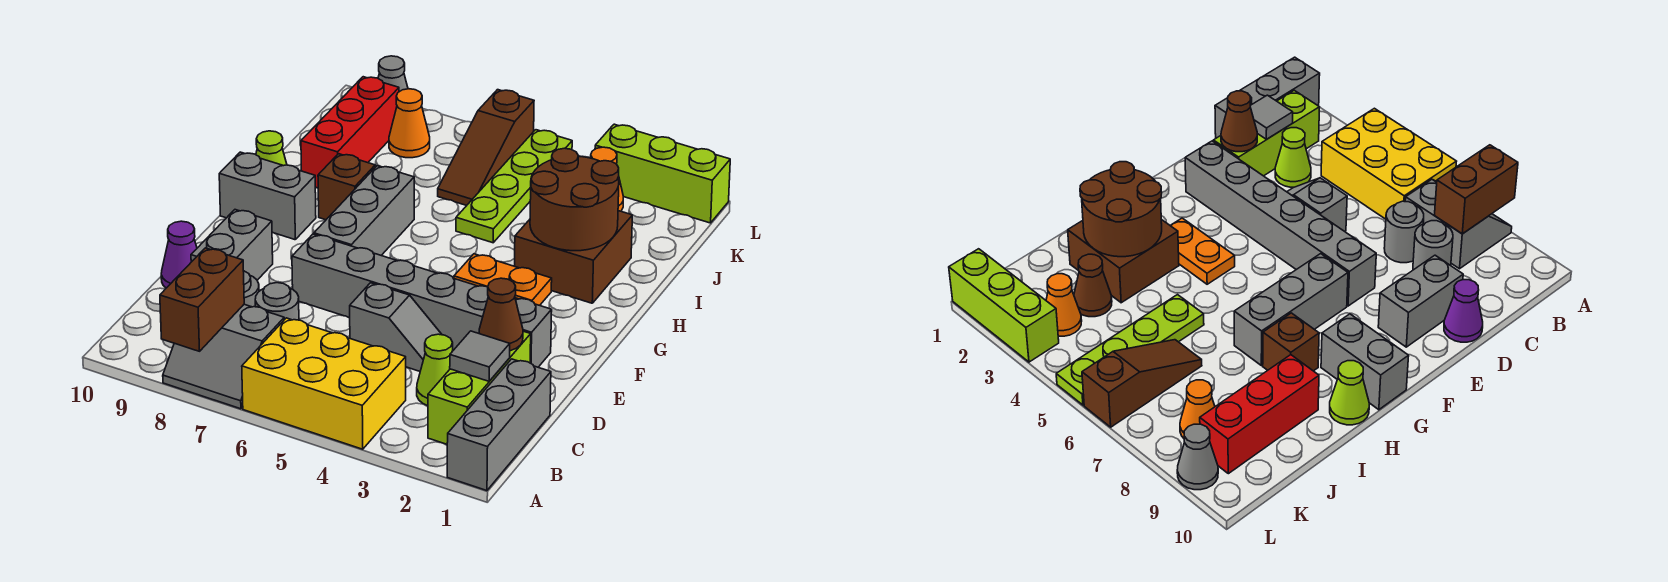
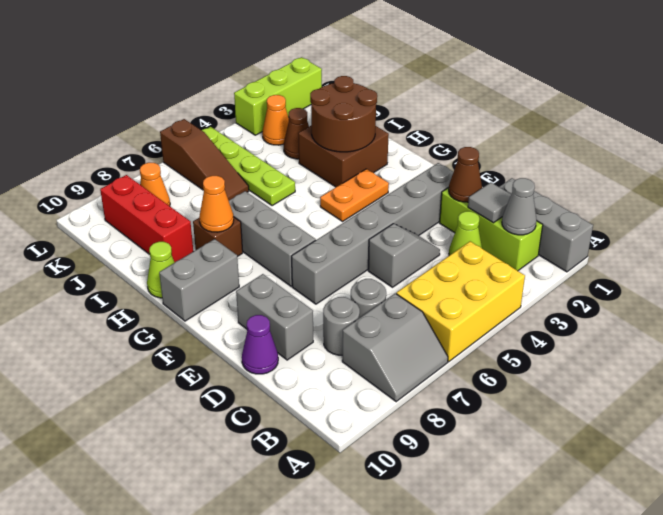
brown 1x2 brick [160,248,244,351] -> none
none -> orange 1x1 cone [199,176,234,232]
grey 1x1 cone [378,56,408,92] -> grey 1x1 cone moved to [502,178,537,235]

